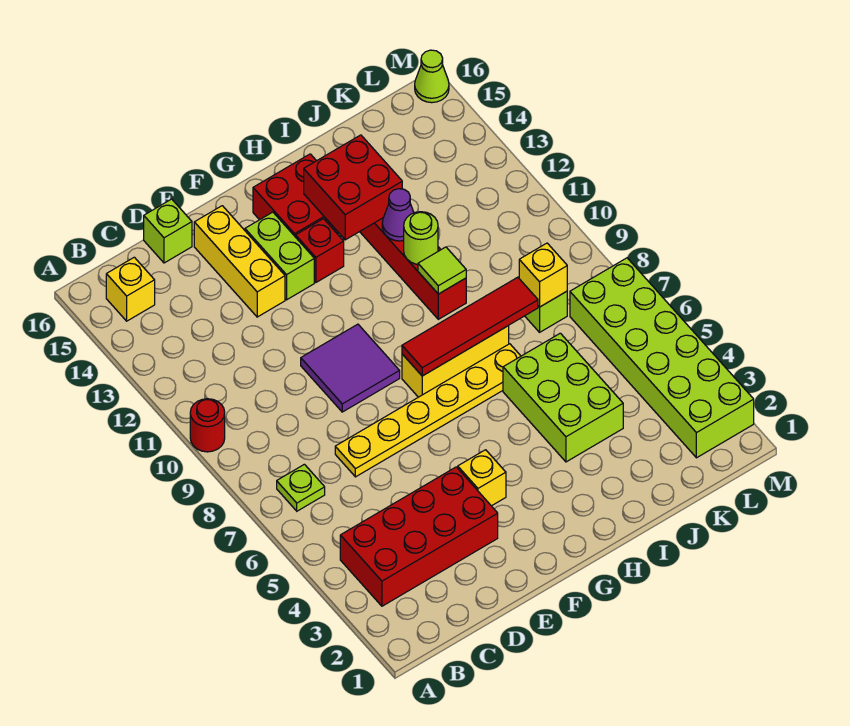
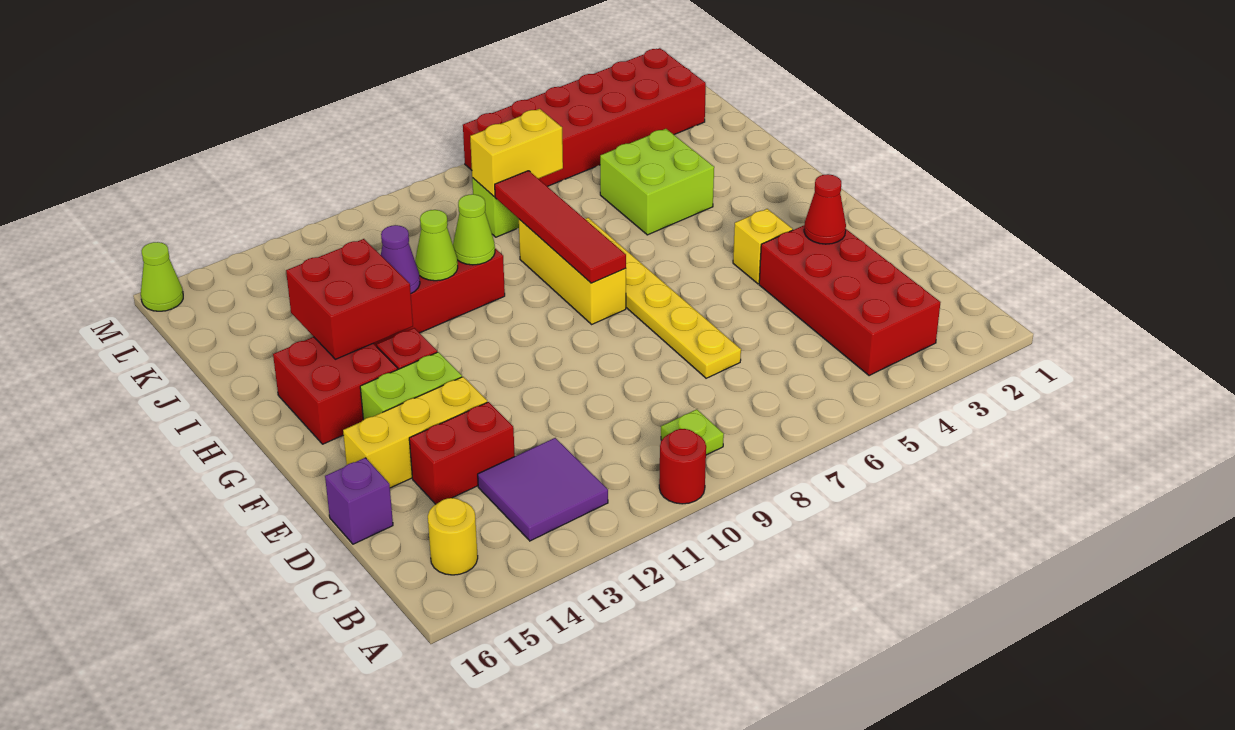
lime 1x1 plate [277,464,325,511] -> lime 1x1 plate moved to [661,409,724,455]
yellow 1x1 brick [106,257,155,321] -> yellow 1x1 round brick [428,498,478,575]
none -> red 1x2 brick [409,402,515,504]
lime 1x1 brick [144,199,192,263] -> purple 1x1 brick [325,458,393,544]
none -> red 1x1 cone [804,174,846,244]
purple 2x2 tile [301,324,400,412] -> purple 2x2 tile moved to [478,438,608,541]
lime 2x3 brick [503,333,623,462] -> lime 2x2 brick [600,129,714,235]
lime 1x1 tile [418,247,466,294] -> lime 1x1 cone [453,194,495,265]
lime 1x1 round brick [404,212,438,264] -> lime 1x1 cone [415,210,458,281]
yellow 1x1 brick [519,243,567,307] -> yellow 1x2 brick [470,109,563,196]
lime 2x6 brick [570,258,754,458] -> red 2x6 brick [463,48,706,186]

